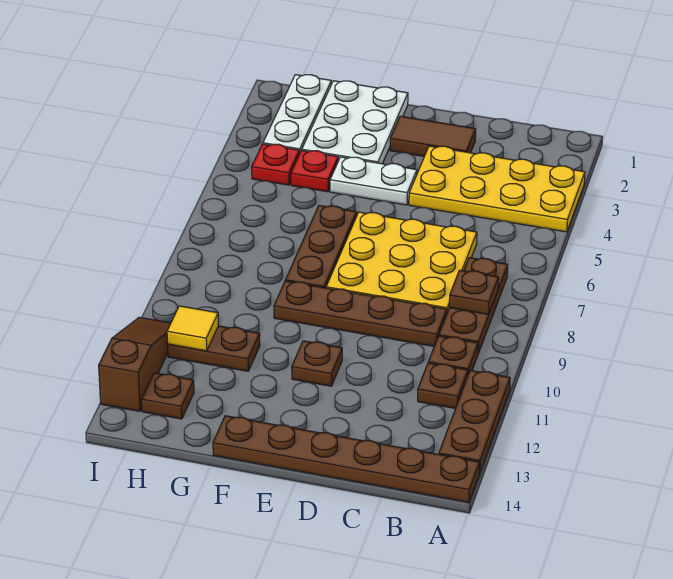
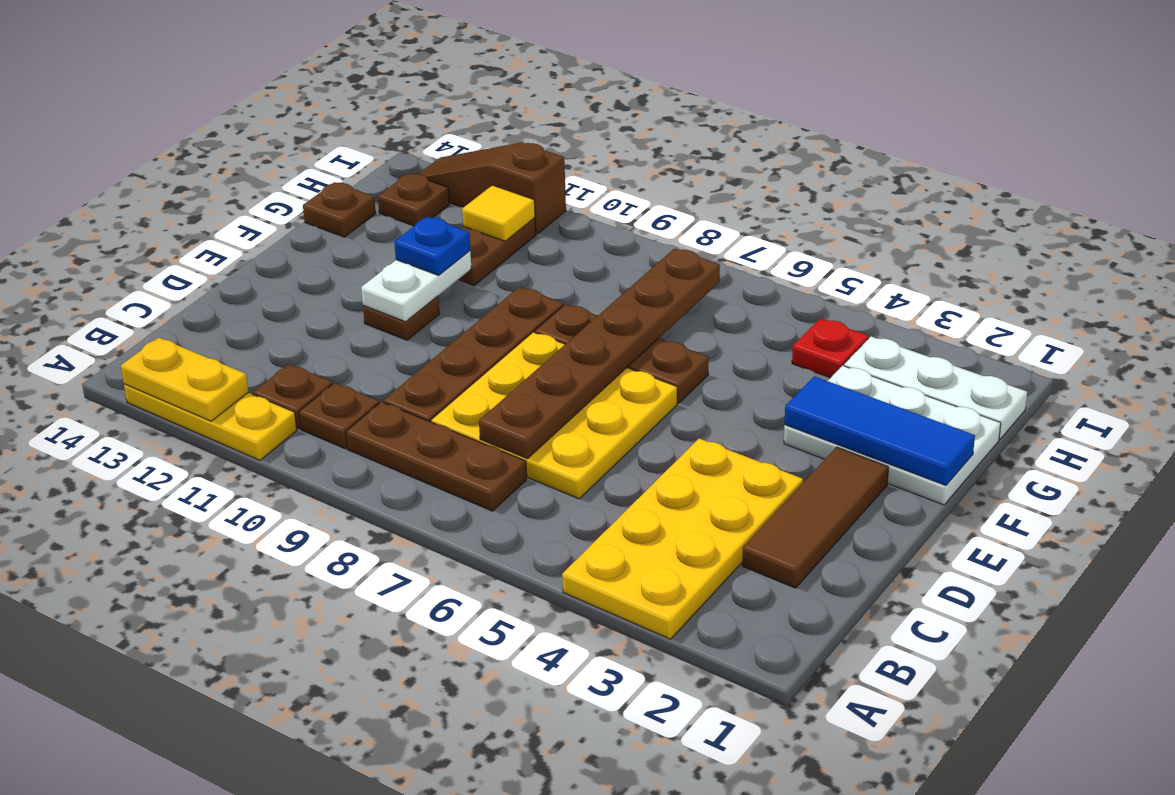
brown 1x3 plate [439,370,510,473] -> yellow 1x3 plate [124,384,297,460]
none -> yellow 1x2 plate [121,338,248,421]
brown 1x6 plate [213,416,480,502] -> brown 1x6 plate moved to [479,249,720,459]
brown 1x1 plate [449,270,499,314] -> brown 1x1 plate moved to [303,182,376,237]
brown 1x2 tile [390,116,476,156] -> brown 1x3 tile [742,447,889,588]
white 1x2 plate [330,157,417,205] -> white 1x2 plate moved to [361,251,472,322]
none -> blue 1x3 tile [785,376,975,485]
none -> blue 1x1 plate [394,217,470,275]
red 1x1 plate [291,150,338,192] -> none
brown 1x3 slope [99,317,171,411] -> brown 1x3 slope turned to [419,143,566,234]

